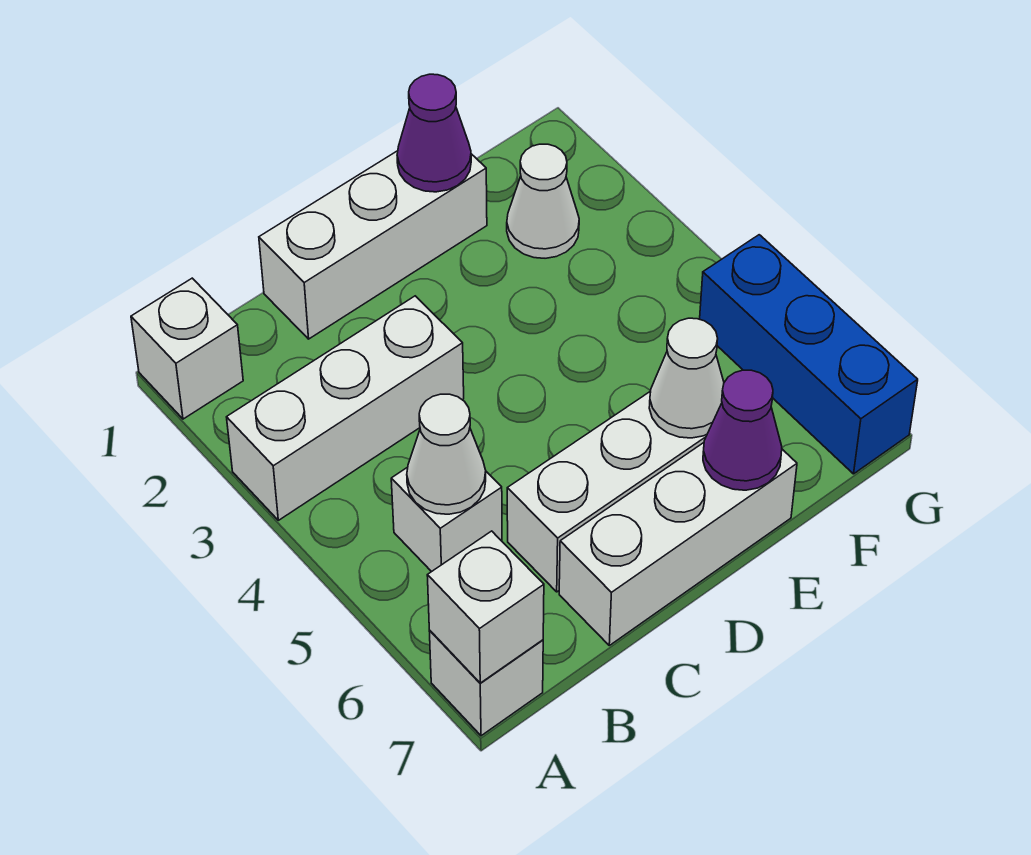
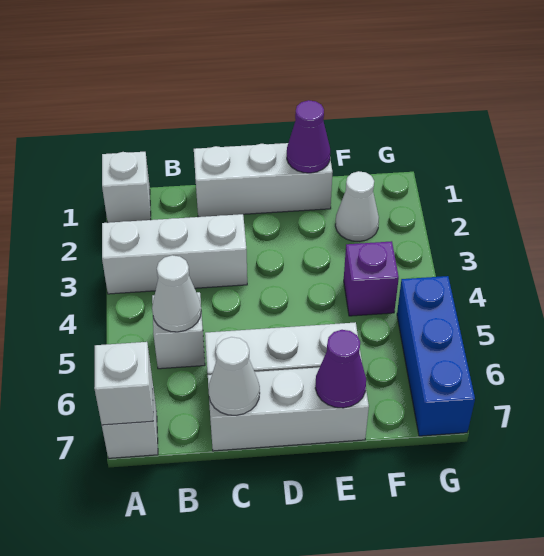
white 1x1 cone [649,318,724,438] -> white 1x1 cone moved to [209,337,260,415]
none -> purple 1x1 brick [344,241,399,316]

